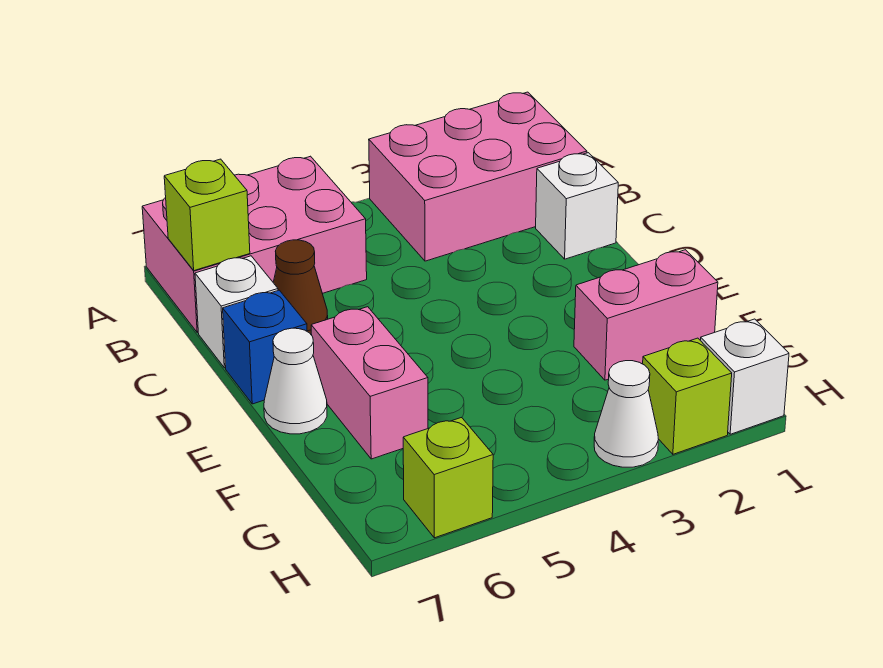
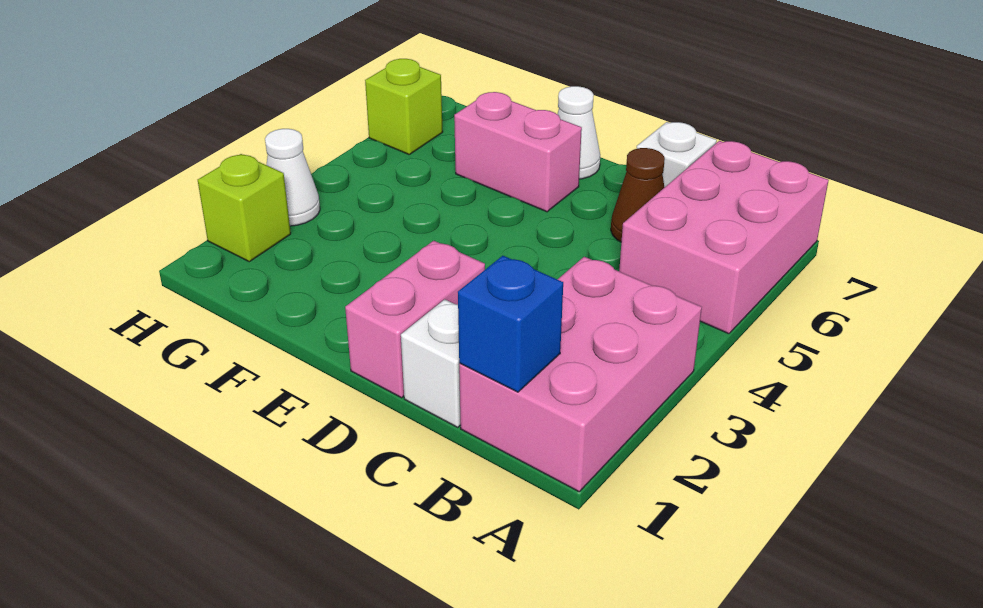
lime 1x1 brick [164,159,250,271] -> none
blue 1x1 brick [223,290,307,404] -> blue 1x1 brick moved to [458,256,563,392]
pink 1x2 brick [574,250,718,380] -> pink 1x2 brick moved to [345,241,485,398]
white 1x1 brick [700,319,789,434] -> none

